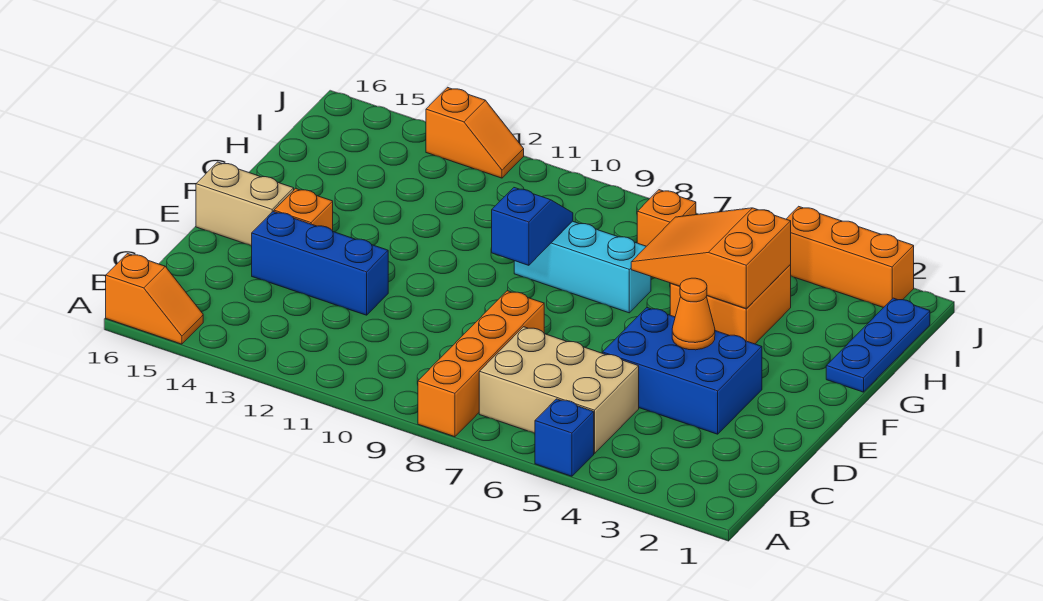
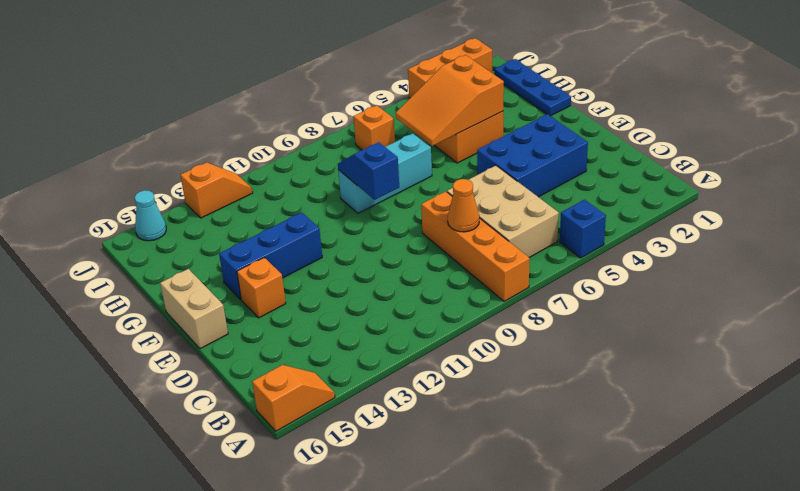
tan 2x3 brick [479,327,639,454] -> tan 2x3 brick turned to [447,166,559,258]
blue 1x3 brick [252,211,388,315] -> blue 1x3 brick moved to [219,213,322,299]
orange 1x1 cone [672,278,715,350] -> orange 1x1 cone moved to [448,179,479,232]
tan 1x2 brick [196,162,294,246] -> tan 1x2 brick turned to [160,269,228,349]
none -> cyan 1x1 cone [135,190,166,241]

